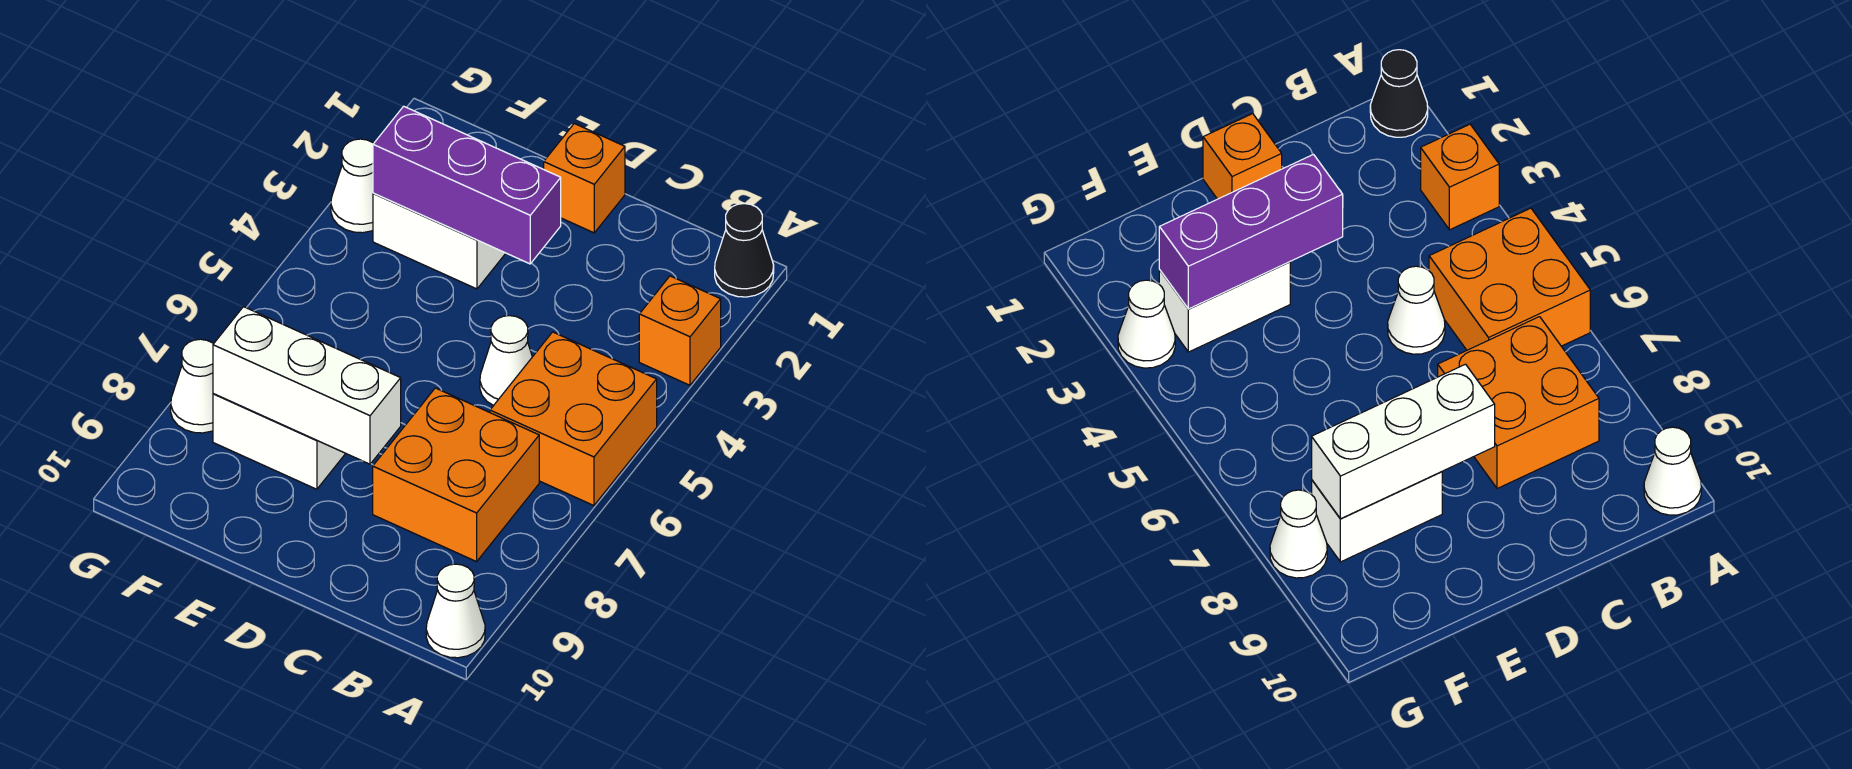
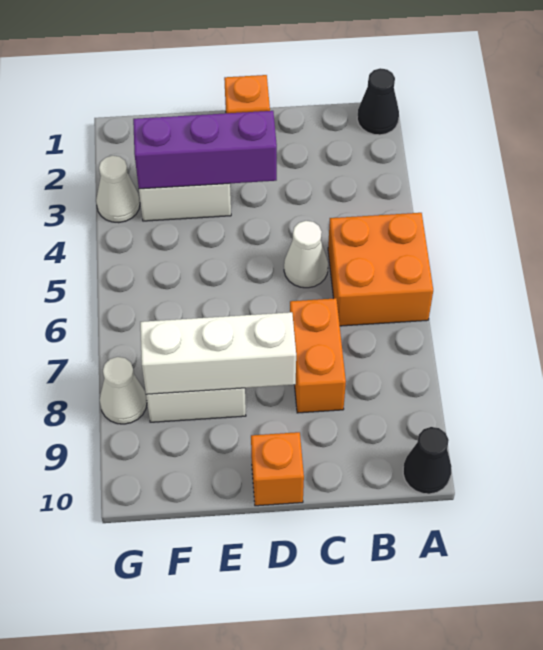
orange 1x1 brick [639,276,721,385] -> orange 1x1 brick moved to [251,432,304,506]
white 1x1 cone [426,564,485,658] -> black 1x1 cone [403,427,452,494]
orange 2x2 brick [373,388,539,562] -> orange 1x2 brick [290,298,346,413]

